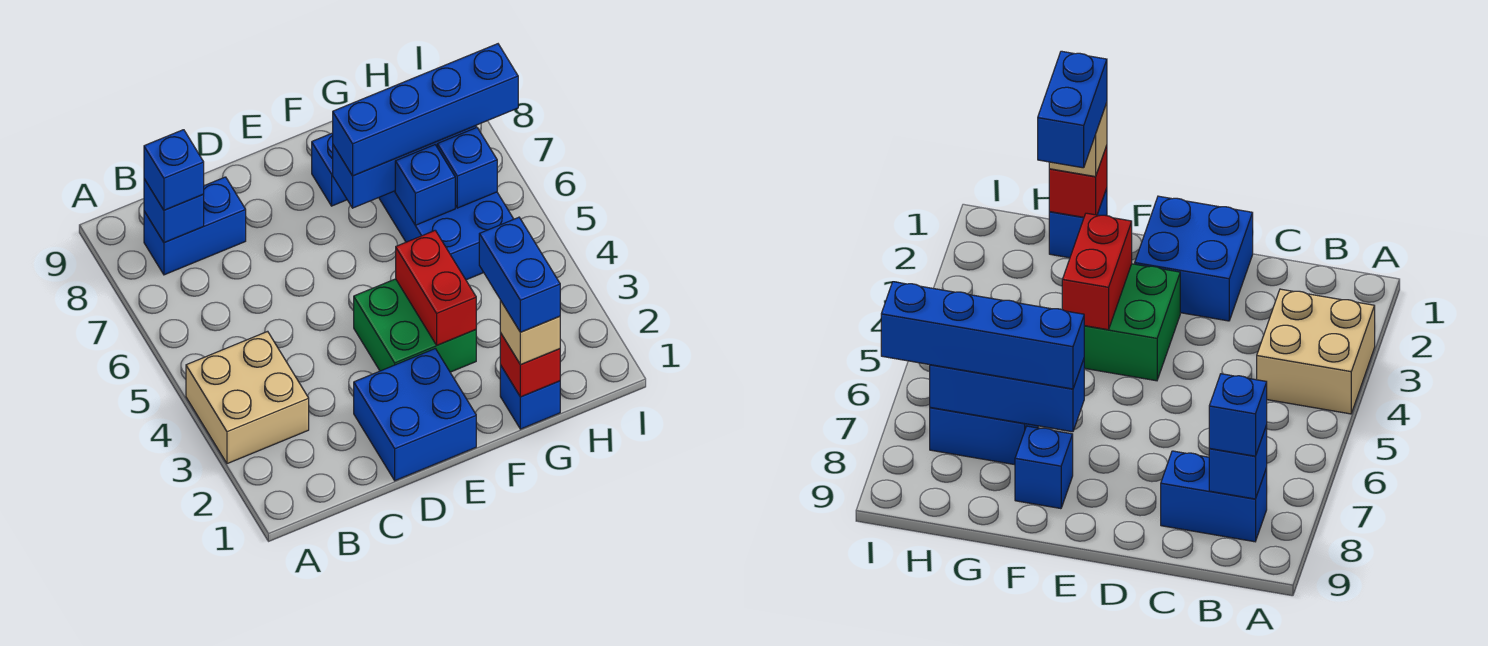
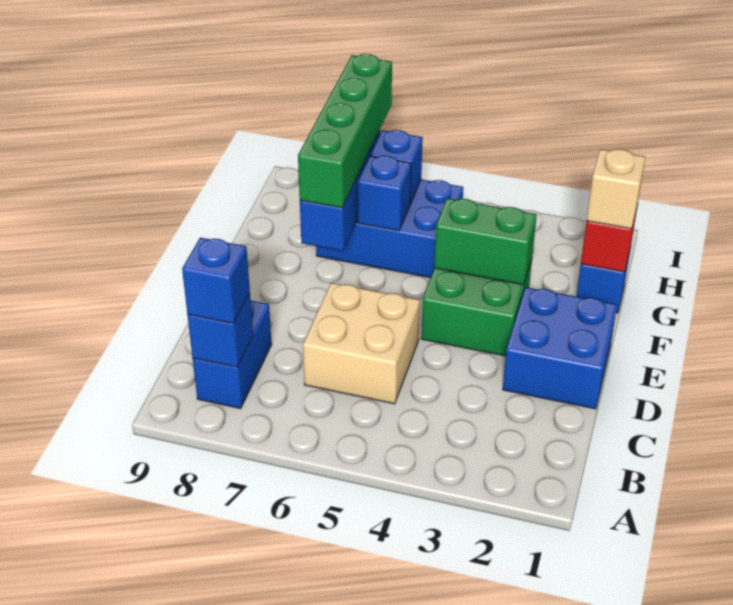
tan 2x2 brick [186,331,309,464] -> tan 2x2 brick moved to [303,283,420,404]
red 1x2 brick [396,231,476,345] -> green 1x2 brick [434,198,537,285]
blue 1x4 brick [333,44,518,176] -> green 1x4 brick [298,54,392,208]
blue 1x1 brick [312,133,347,206] -> none
blue 1x2 brick [479,217,560,332] -> none

